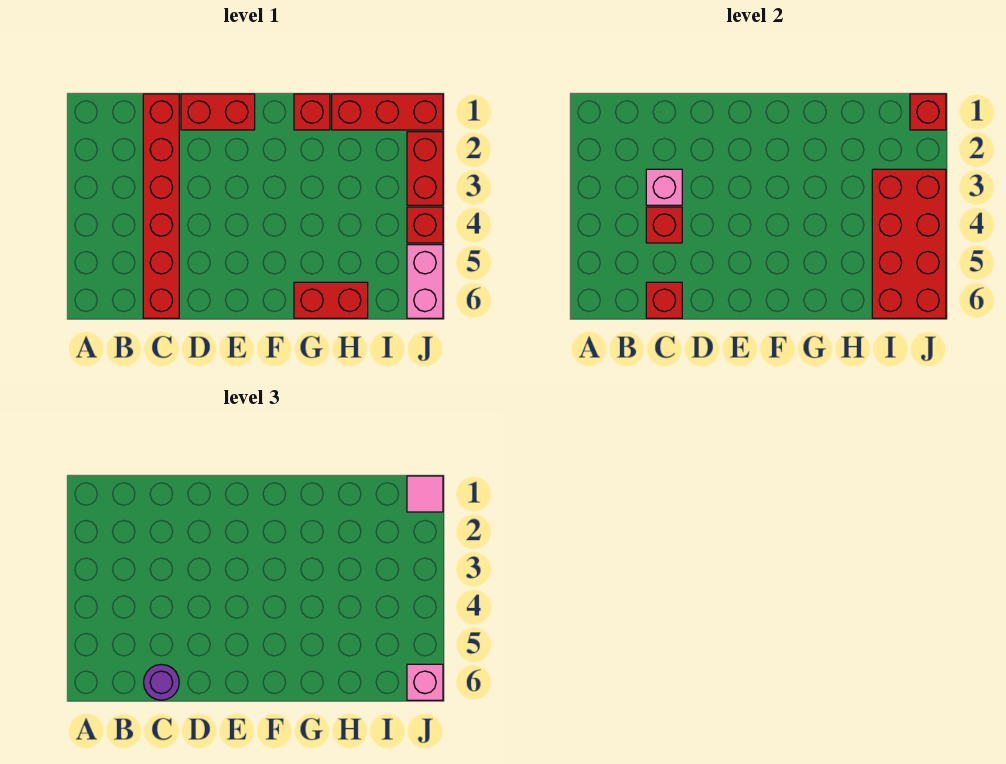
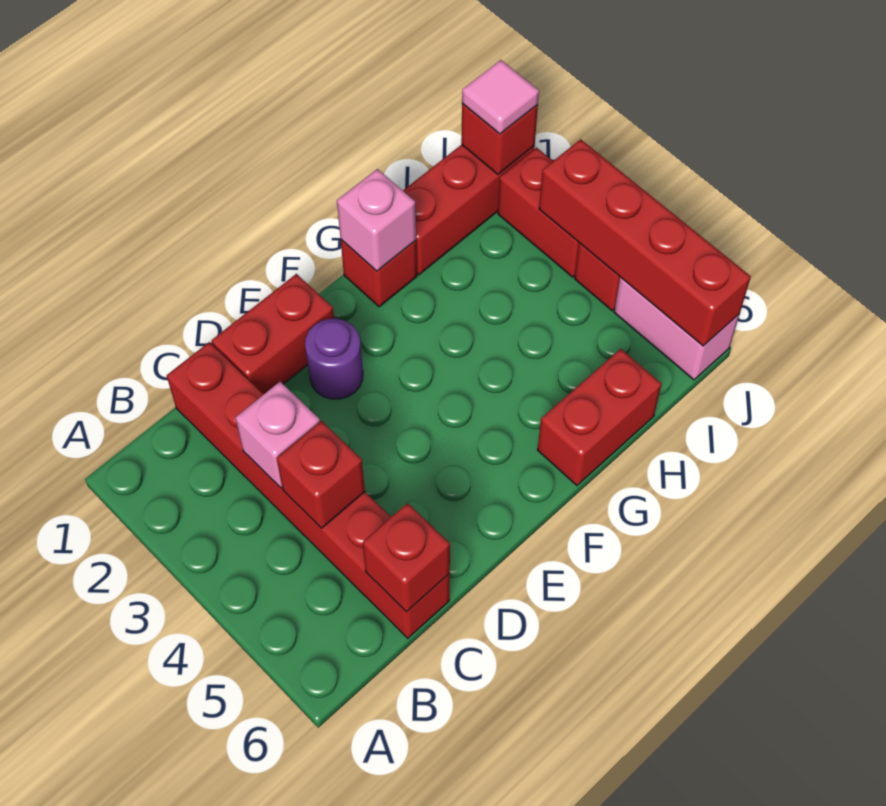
purple 1x1 round brick [144,664,179,700] -> purple 1x1 round brick moved to [305,319,363,399]
red 2x4 brick [872,169,946,318] -> red 1x4 brick [539,139,751,346]
pink 1x1 brick [407,664,443,700] -> pink 1x1 brick moved to [337,169,416,271]

